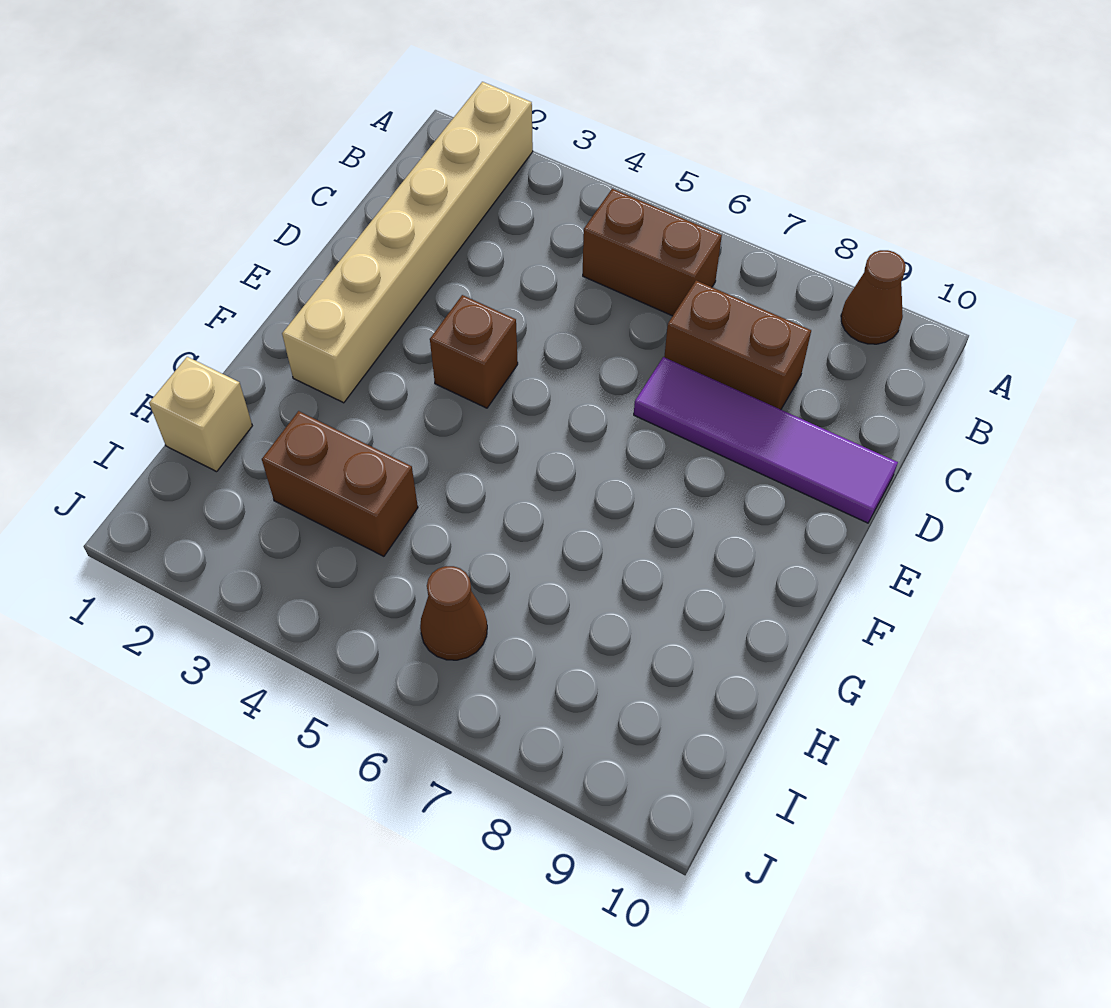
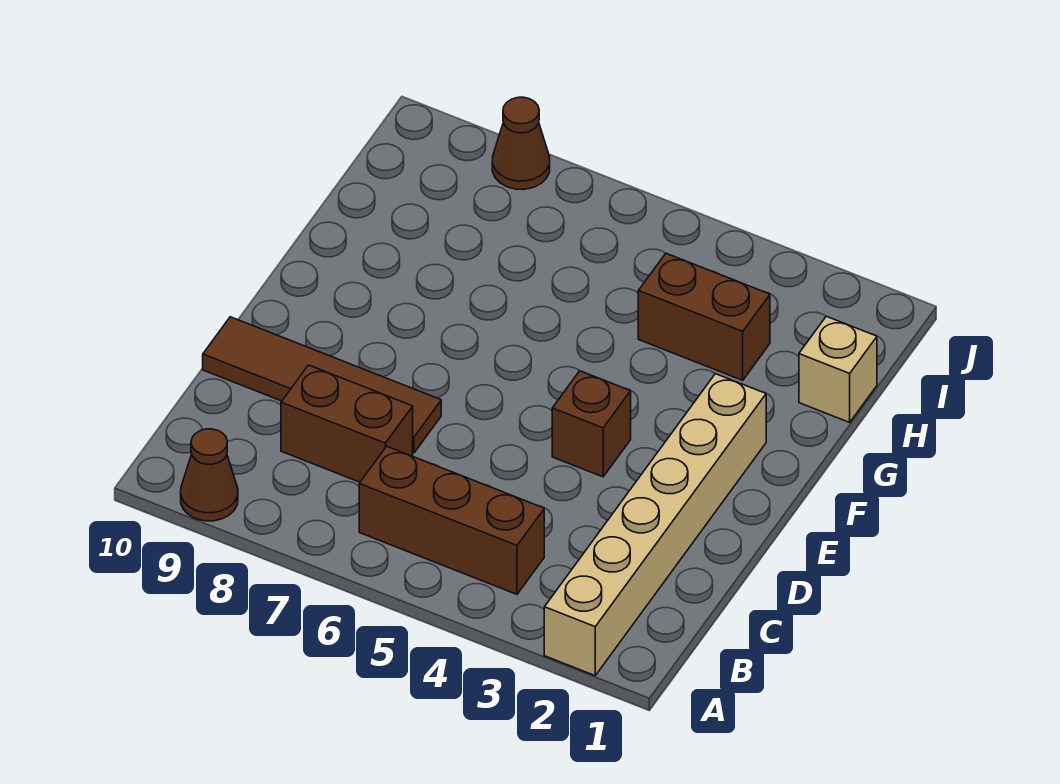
brown 1x2 brick [583,189,722,316] -> brown 1x3 brick [359,446,544,594]
purple 1x4 tile [634,357,898,523] -> brown 1x4 tile [203,317,441,453]
brown 1x1 cone [420,566,487,660] -> brown 1x1 cone moved to [492,97,550,189]

